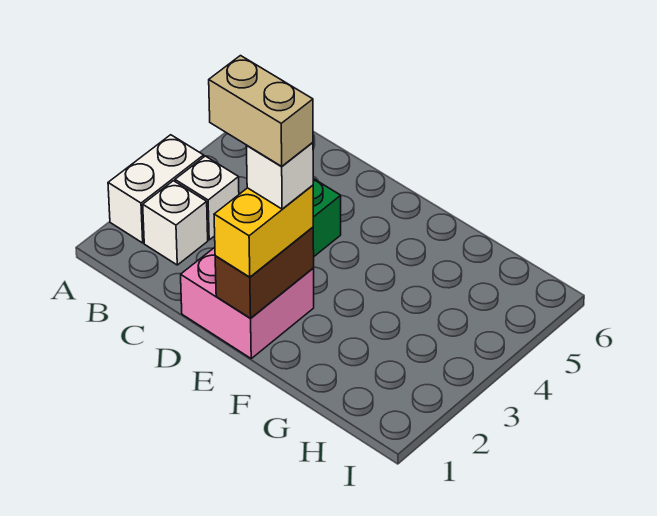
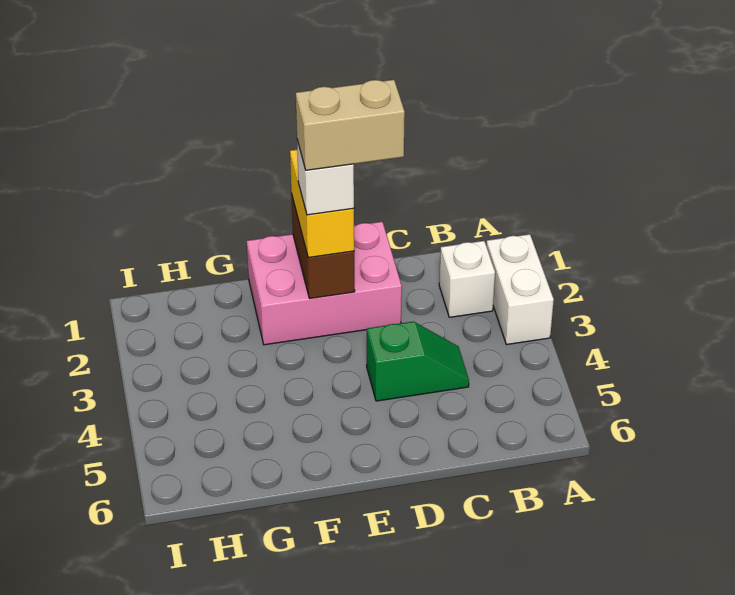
white 1x1 brick [175,156,239,240] -> none
pink 2x2 brick [181,247,314,358] -> pink 2x3 brick [247,222,402,345]

